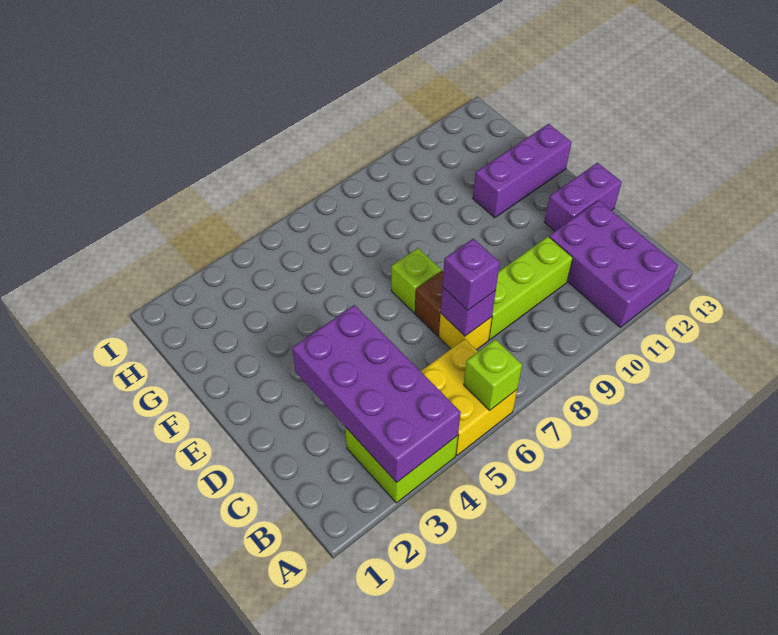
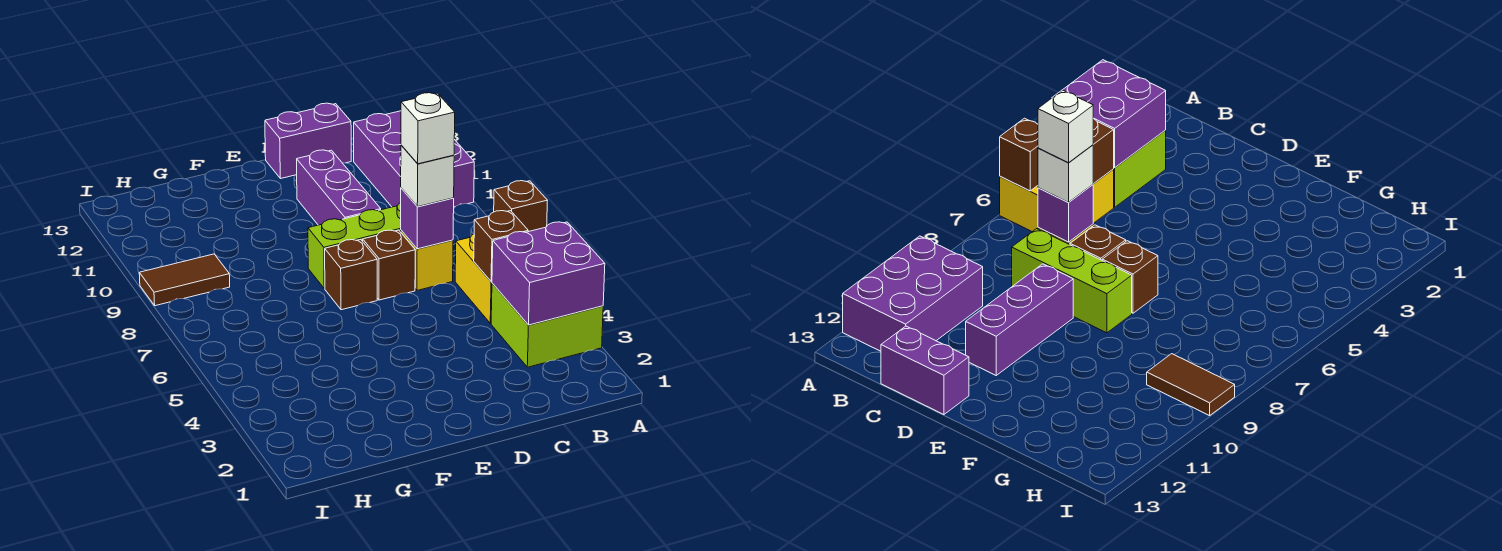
purple 2x4 brick [292,305,461,482] -> purple 2x2 brick [492,222,605,325]
lime 1x1 brick [464,339,522,410] -> brown 1x1 brick [494,181,547,232]
purple 2x3 brick [549,200,678,327] -> purple 2x3 brick turned to [354,111,474,207]
none -> brown 1x1 brick [474,211,528,282]
purple 1x1 brick [443,238,500,310] -> white 1x1 brick [401,145,454,207]
none -> white 1x1 brick [401,93,455,164]
lime 1x3 brick [489,237,573,340] -> lime 1x3 brick turned to [308,203,401,288]
purple 1x2 brick [545,163,622,231] -> purple 1x2 brick turned to [265,103,351,179]
lime 1x1 brick [391,248,441,312] -> brown 1x1 brick [325,240,377,310]
purple 1x3 brick [473,124,572,218] -> purple 1x3 brick moved to [297,150,381,225]
none -> brown 1x2 tile [139,254,230,306]

